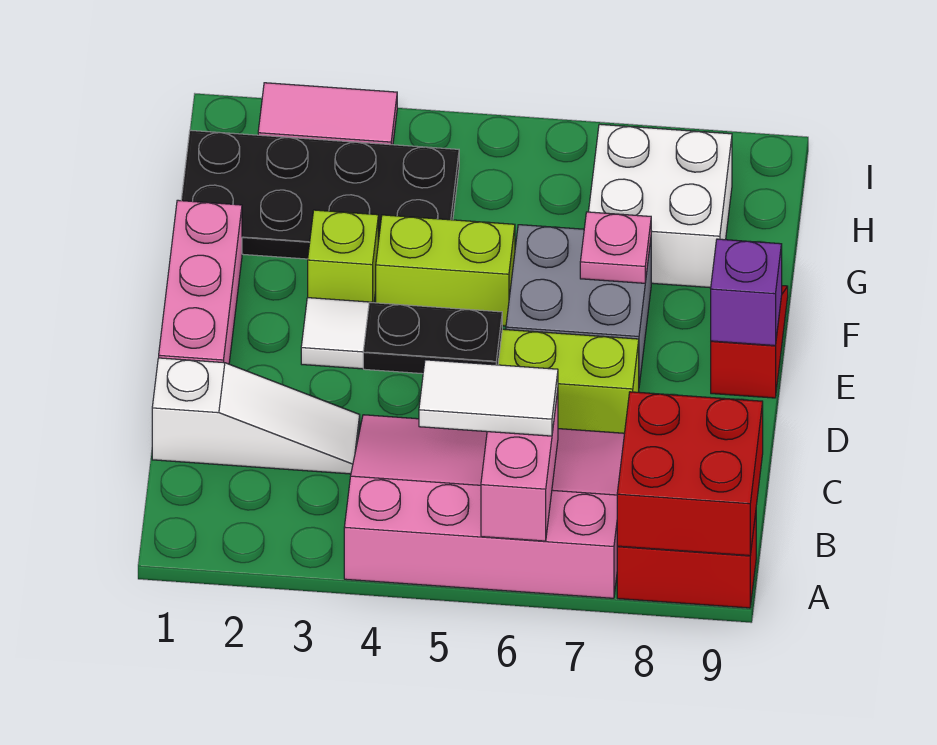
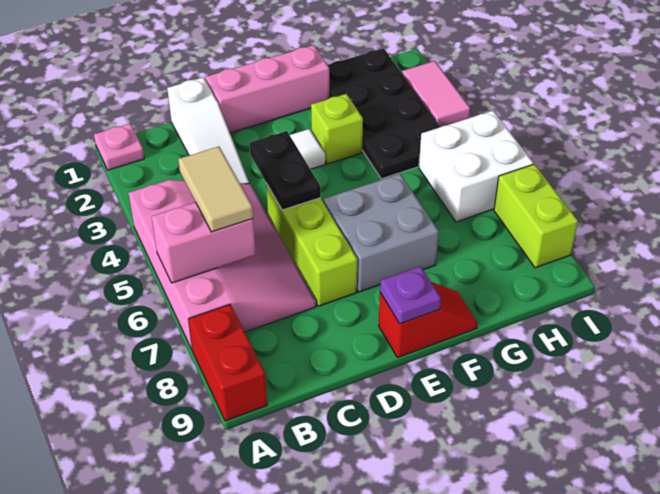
red 2x2 brick [617,392,763,556] -> none
white 1x2 tile [419,360,558,436] -> tan 1x2 tile [178,147,253,232]
purple 1x1 brick [711,239,782,346] -> purple 1x1 plate [380,266,441,324]
lime 1x2 brick [376,215,515,326] -> lime 1x2 brick moved to [494,164,578,268]
pink 1x1 plate [580,212,651,283] -> pink 1x1 plate moved to [94,124,144,170]
white 2x2 brick [589,124,732,288] -> white 2x2 brick moved to [419,111,533,222]

